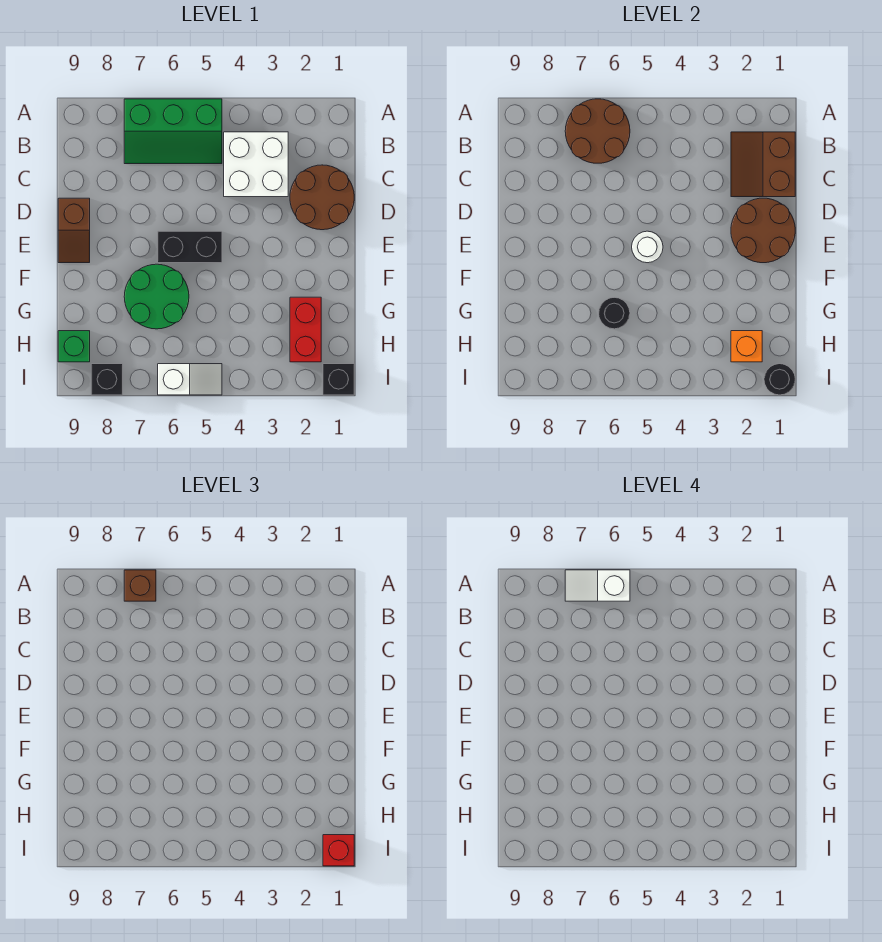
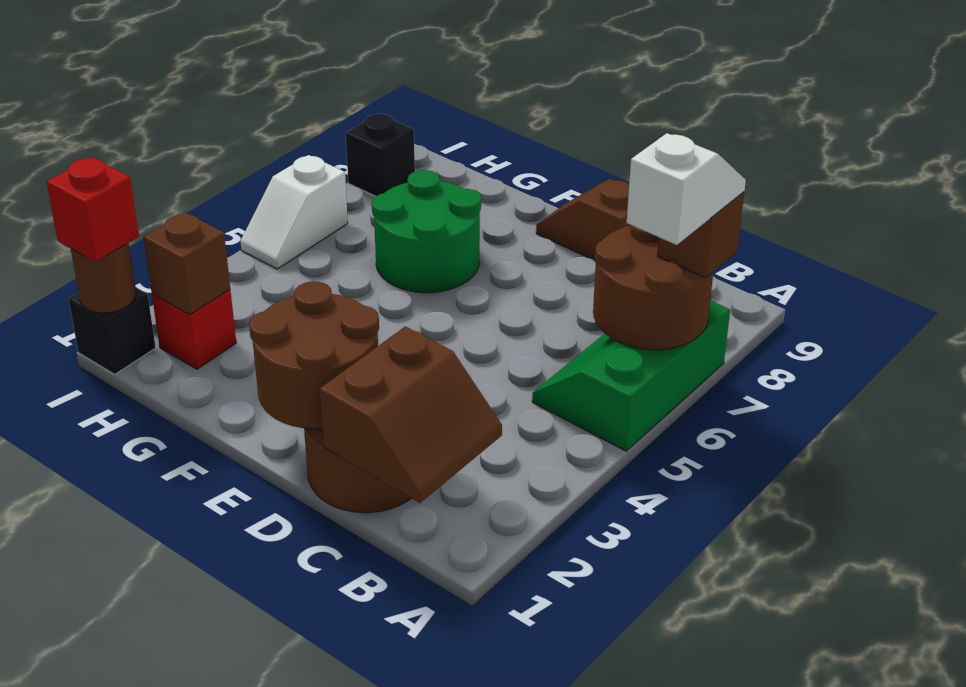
brown 2x2 slope [731,132,795,197] -> brown 2x2 slope turned to [320,326,502,503]
white 2x2 brick [224,132,288,197] -> none
black 1x2 brick [158,231,222,263] -> none
white 1x1 round brick [632,231,663,263] -> none
red 1x2 brick [290,297,321,362] -> red 1x1 brick [152,289,236,369]
black 1x1 round brick [599,297,630,329] -> none
orange 1x1 brick [731,331,762,362] -> brown 1x1 brick [143,212,230,315]
green 1x1 brick [58,331,90,362] -> none
black 1x1 round brick [764,364,795,395] -> brown 1x1 round brick [71,243,136,313]

